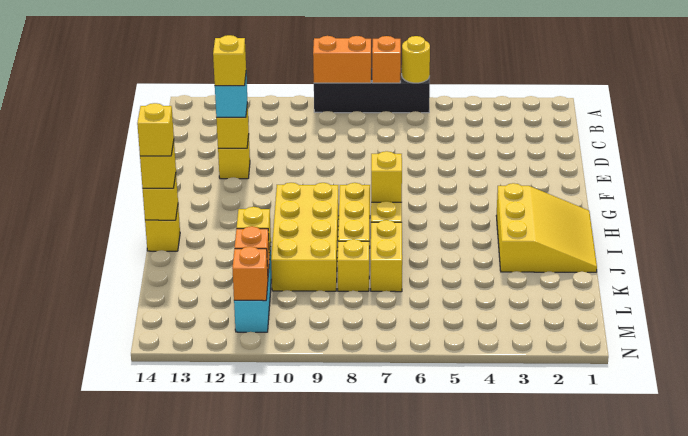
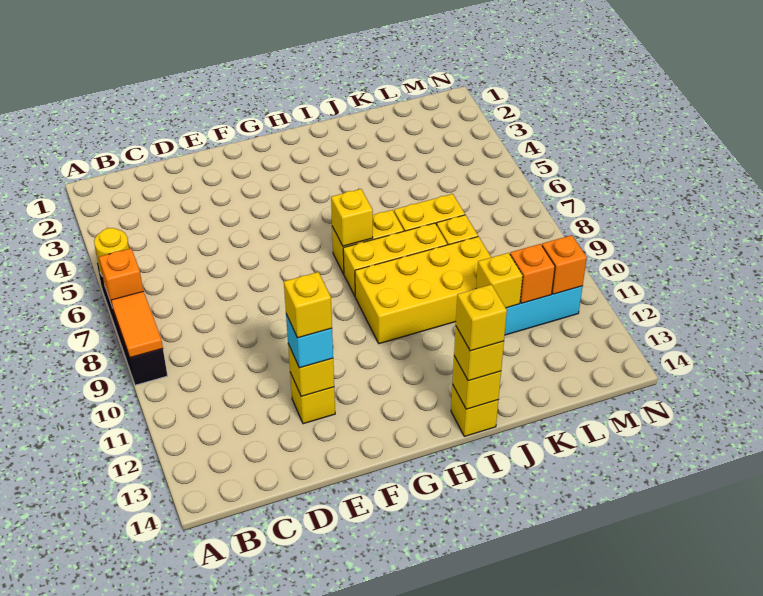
orange 1x2 brick [313,36,371,83] -> orange 1x2 tile [111,291,163,358]
yellow 3x3 slope [496,183,597,272] -> none

